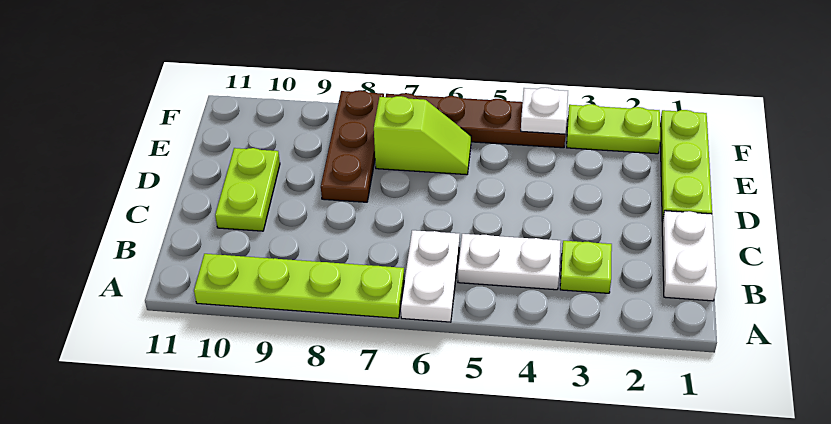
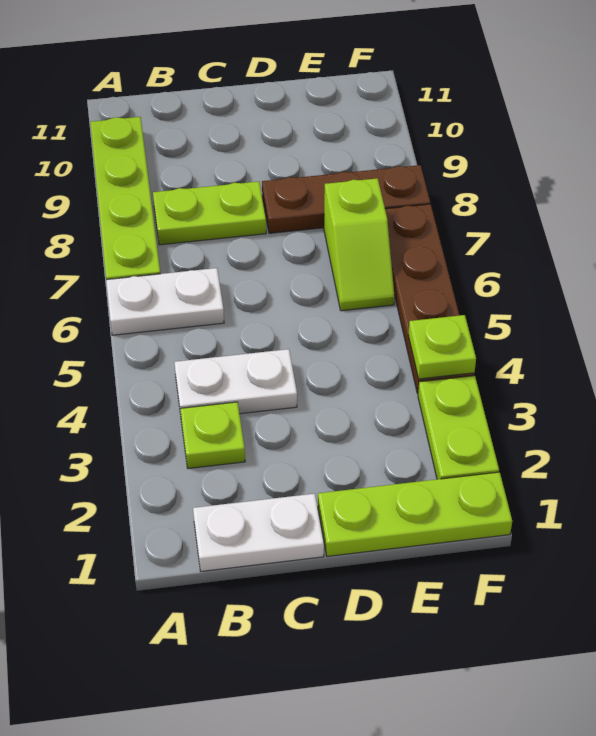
white 1x2 plate [458,234,561,290] -> white 1x2 plate turned to [174,349,297,414]
lime 1x2 plate [215,148,280,231] -> lime 1x2 plate moved to [153,181,266,245]
white 1x1 plate [521,87,568,134] -> lime 1x1 plate [408,315,476,379]

